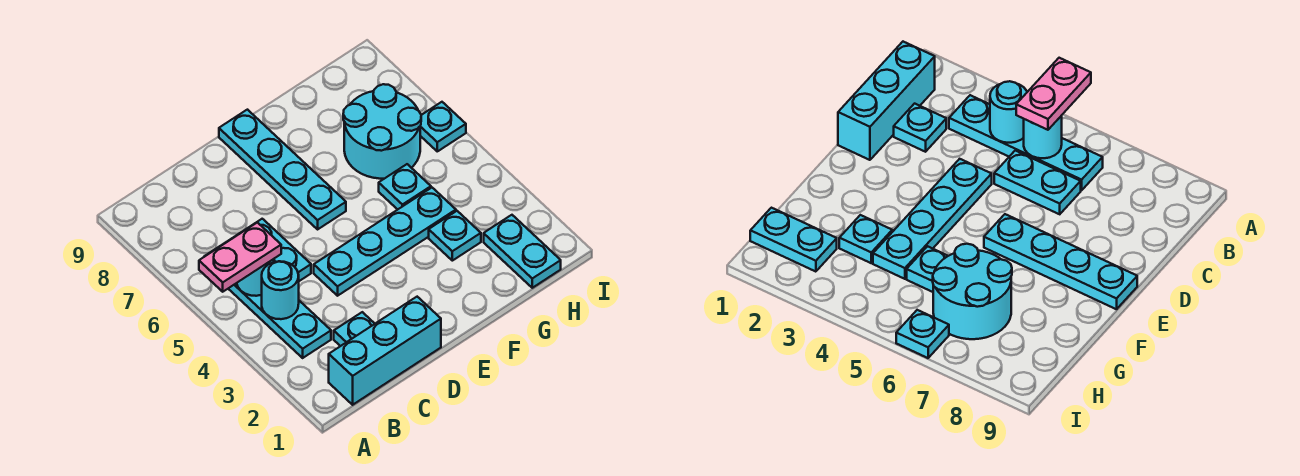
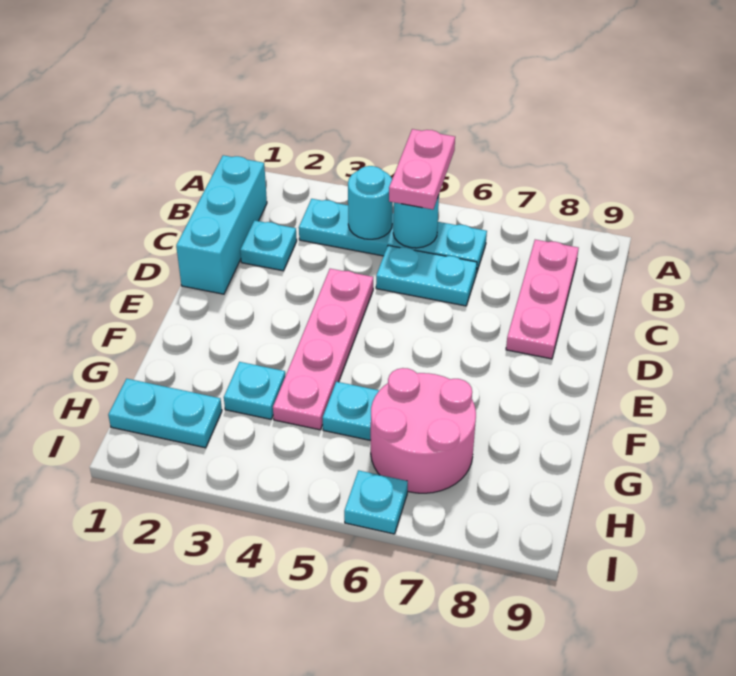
none -> pink 1x3 plate [506,240,579,359]
cyan 1x4 plate [314,188,456,296] -> pink 1x4 plate [273,269,373,430]
cyan 1x4 plate [219,110,346,229] -> none
cyan 2x2 round brick [343,84,421,179] -> pink 2x2 round brick [370,368,476,493]

